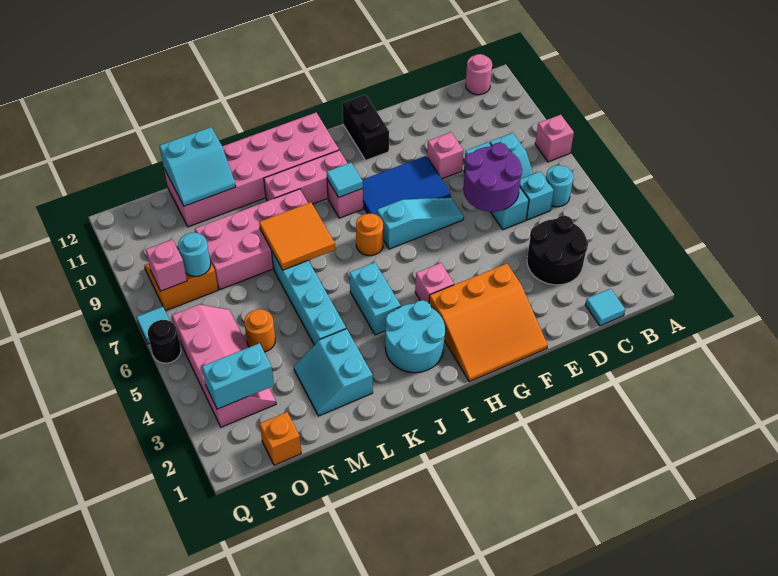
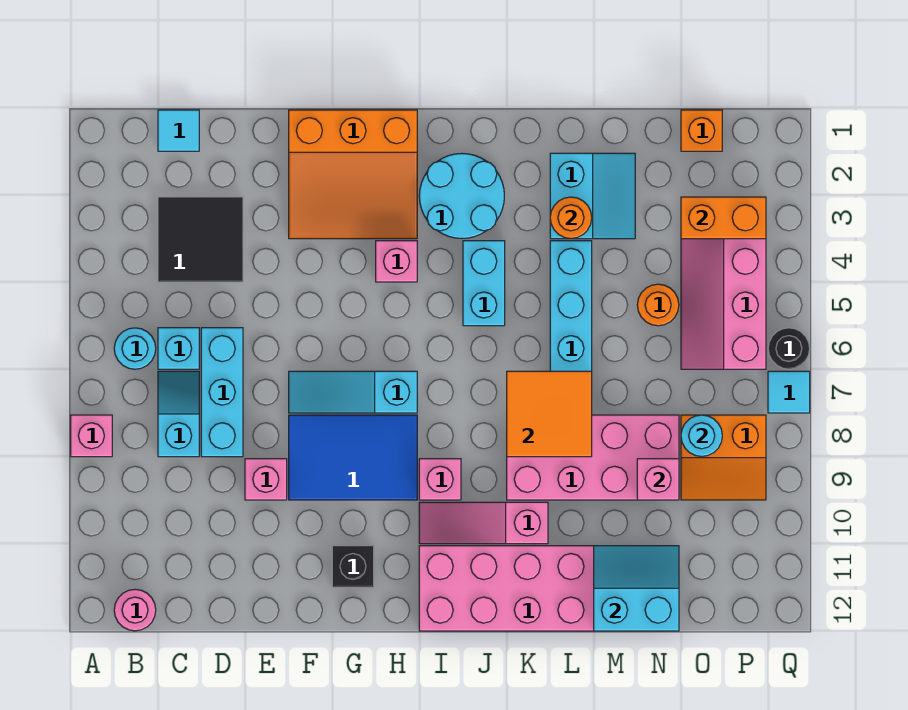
black 2x2 round brick [527,216,588,285] -> black 2x2 tile [158,197,243,282]
purple 2x2 round brick [463,143,522,212] -> none
orange 3x3 slope [429,264,548,382] -> orange 3x3 slope turned to [289,110,417,239]
black 1x2 brick [342,95,389,160] -> black 1x1 brick [332,546,374,587]
orange 1x1 round brick [356,214,383,256] -> orange 1x1 round brick moved to [550,197,592,239]
cyan 1x1 tile [327,163,363,198] -> none
pink 1x3 brick [264,150,348,204] -> pink 1x3 slope [419,502,548,544]
cyan 1x2 brick [202,343,274,409] -> orange 1x2 brick [681,197,766,239]
pink 1x1 brick [146,240,187,291] -> pink 1x1 brick moved to [637,459,679,500]

